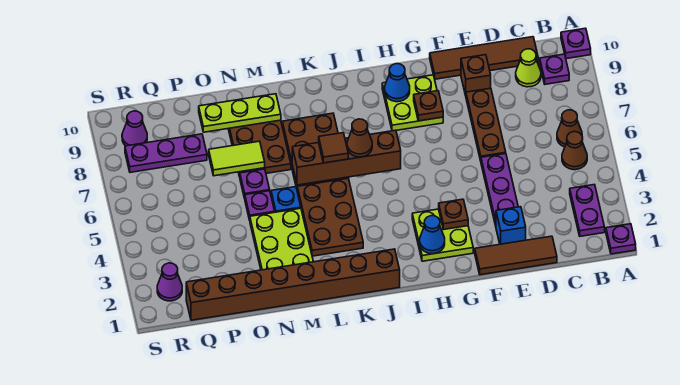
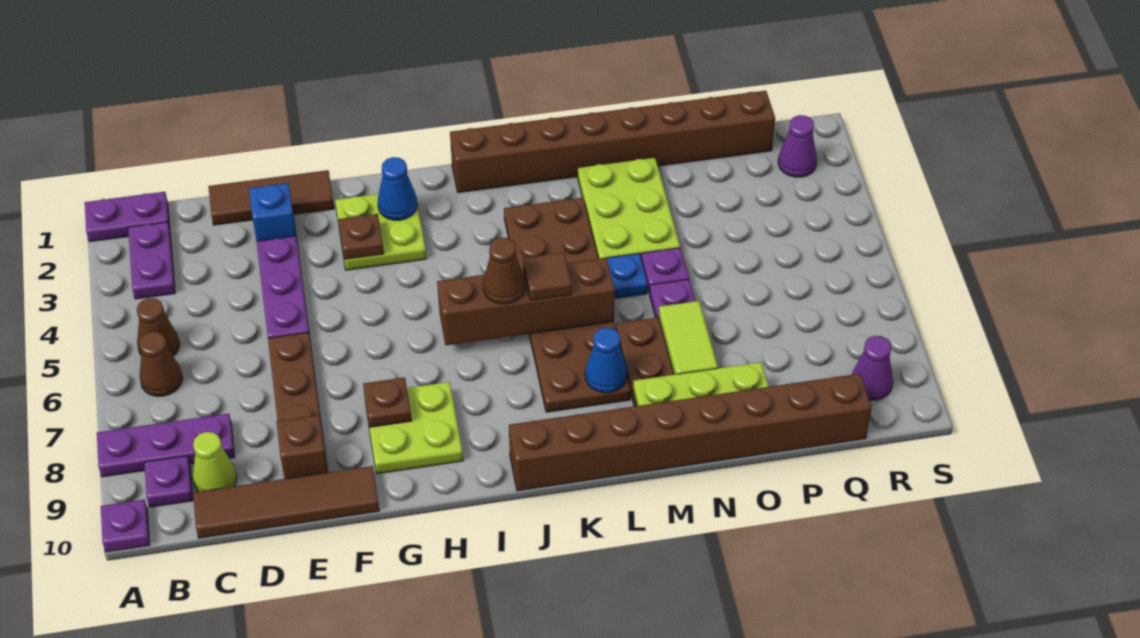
purple 1x1 plate [606,224,636,254] -> purple 1x2 plate [85,192,170,242]
blue 1x1 cone [385,64,410,102] -> blue 1x1 cone moved to [585,328,627,393]
none -> brown 1x8 brick [509,374,872,491]
lime 1x2 tile [209,141,265,176] -> lime 1x2 tile turned to [659,301,718,375]
purple 1x3 plate [125,134,207,172] -> purple 1x3 plate moved to [97,414,235,477]

